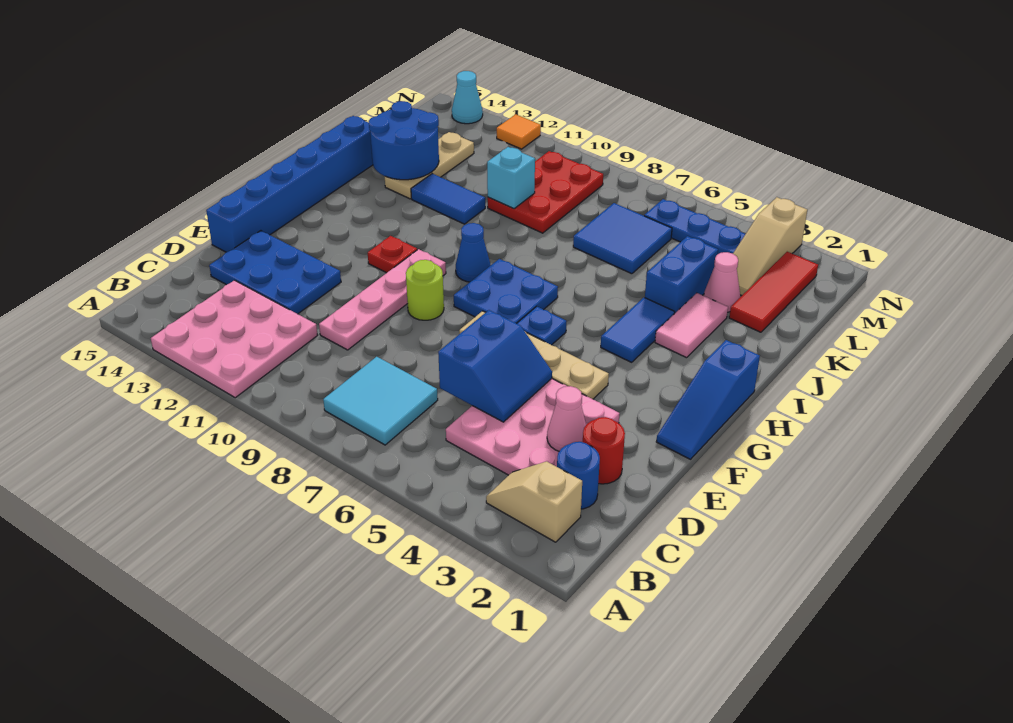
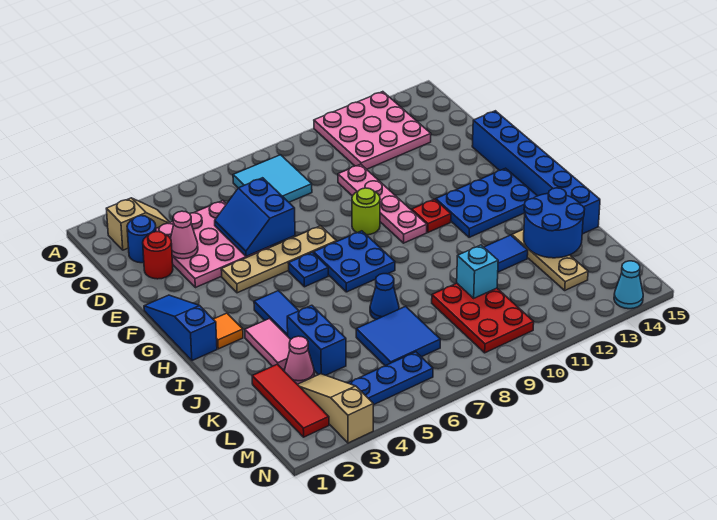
blue 2x3 plate [209,231,341,314] -> blue 2x3 plate moved to [436,168,537,237]
blue 1x1 cone [456,223,491,282] -> blue 1x1 cone moved to [370,274,399,319]
orange 1x1 tile [497,114,541,149] -> orange 1x1 tile moved to [213,313,243,349]

